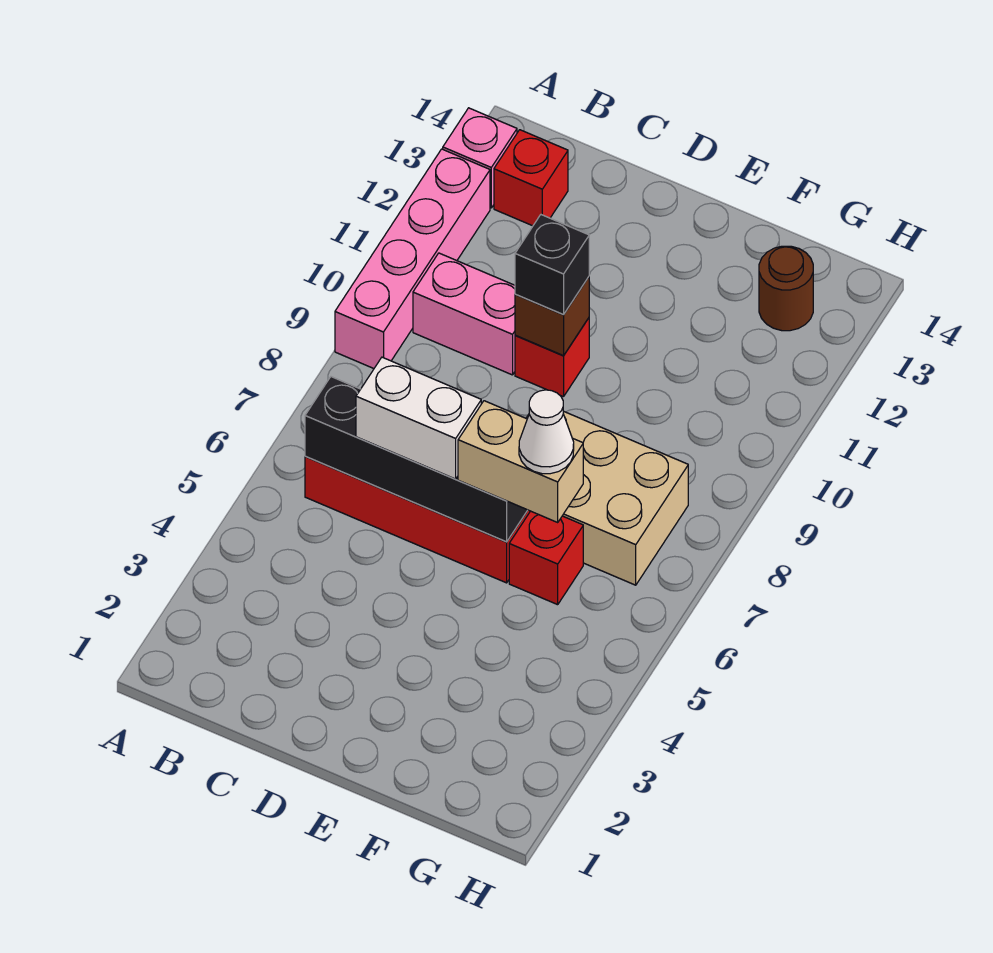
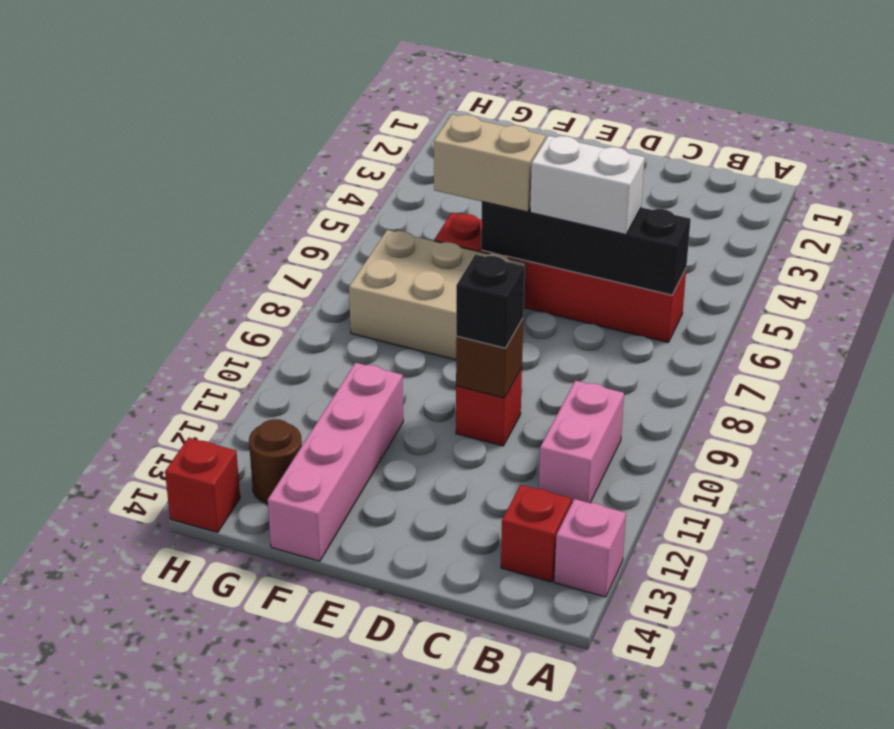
pink 1x4 brick [335,149,490,368] -> pink 1x4 brick moved to [268,363,403,561]
pink 1x2 brick [413,253,515,375] -> pink 1x2 brick turned to [539,381,624,504]
white 1x1 cone [519,390,574,474] -> none
none -> red 1x1 brick [165,438,240,532]

